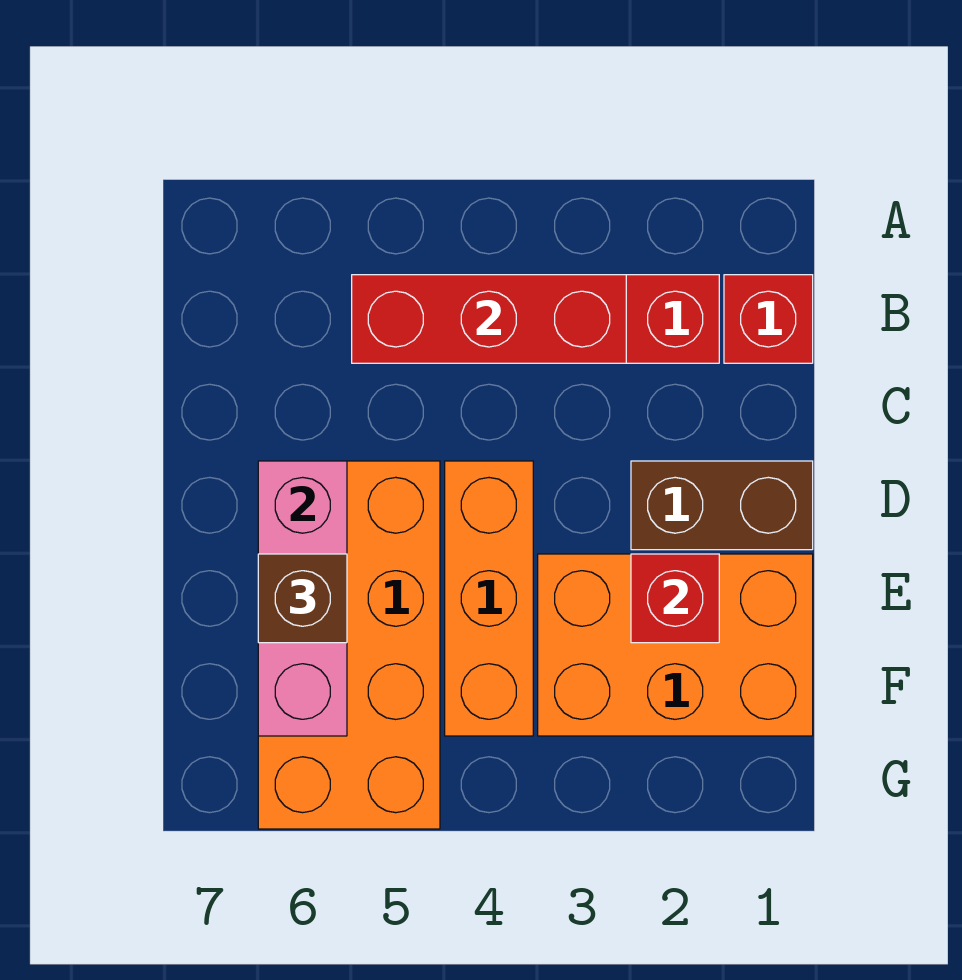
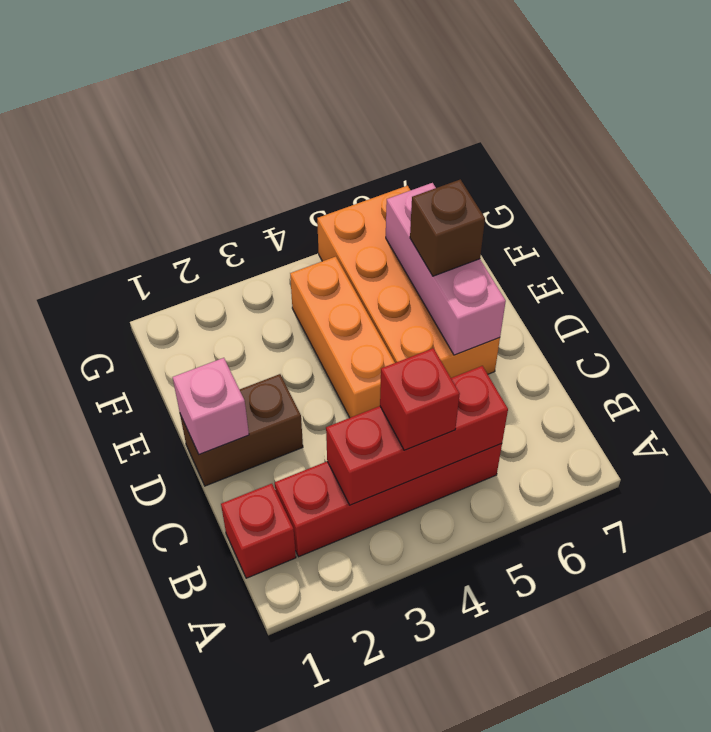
none -> pink 1x1 brick [173,358,249,454]
orange 2x3 brick [538,554,813,736] -> none
red 1x1 brick [631,554,719,643] -> red 1x1 brick moved to [380,348,460,450]

